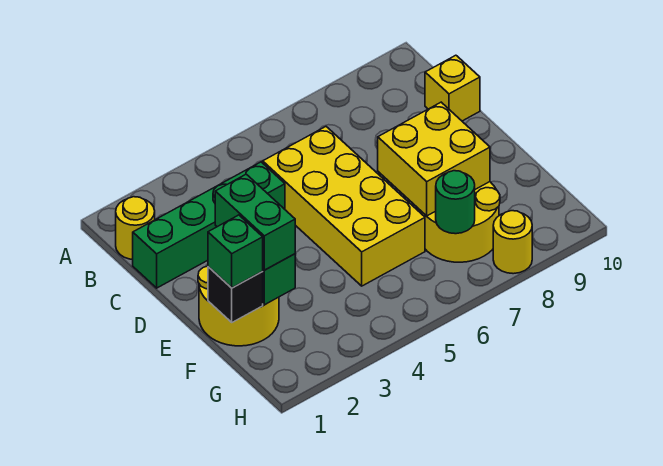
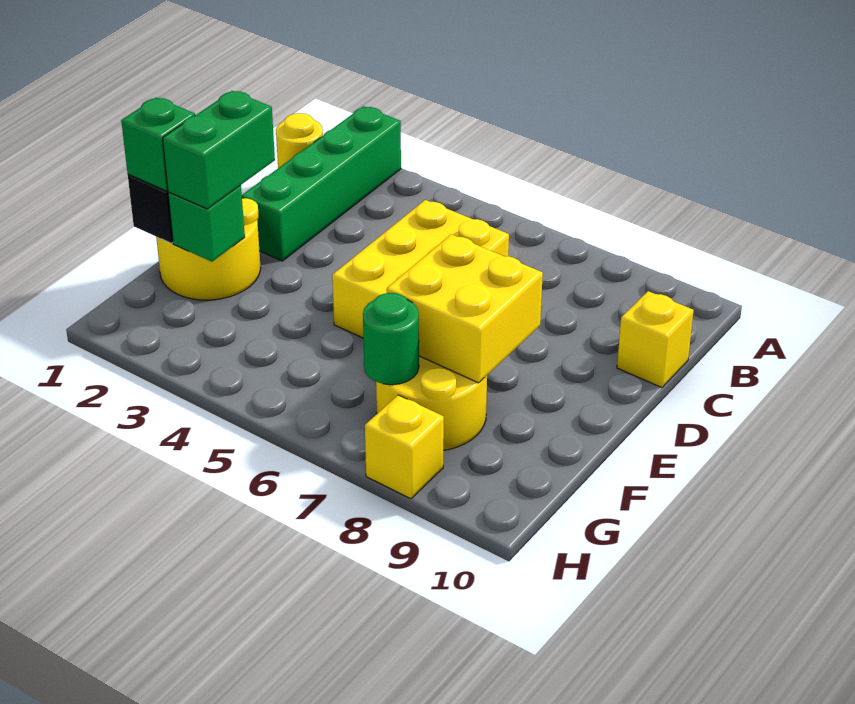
green 1x4 brick [133,162,285,288] -> green 1x4 brick turned to [242,106,401,261]
yellow 2x4 brick [263,127,425,286] -> yellow 2x3 brick [332,200,509,338]
yellow 1x1 round brick [493,211,532,274] -> yellow 1x1 brick [365,395,444,499]

